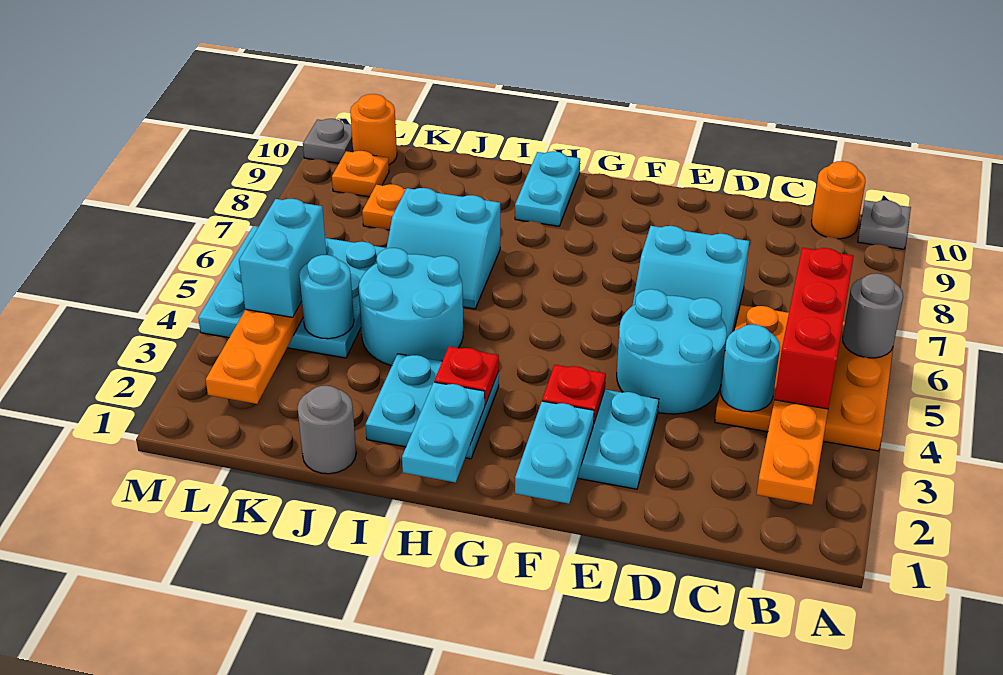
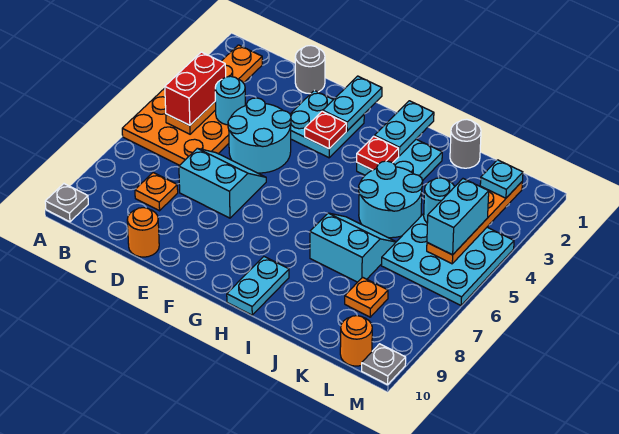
grey 1x1 round brick [842,273,903,358] -> grey 1x1 round brick moved to [295,46,325,94]
red 1x3 brick [774,248,854,409] -> red 1x2 brick [165,52,226,125]
orange 1x1 round brick [811,161,865,239] -> orange 1x1 round brick moved to [127,208,159,257]
none -> cyan 1x1 plate [480,160,523,198]
orange 1x1 plate [332,151,389,197] -> orange 1x1 plate moved to [135,173,178,211]

